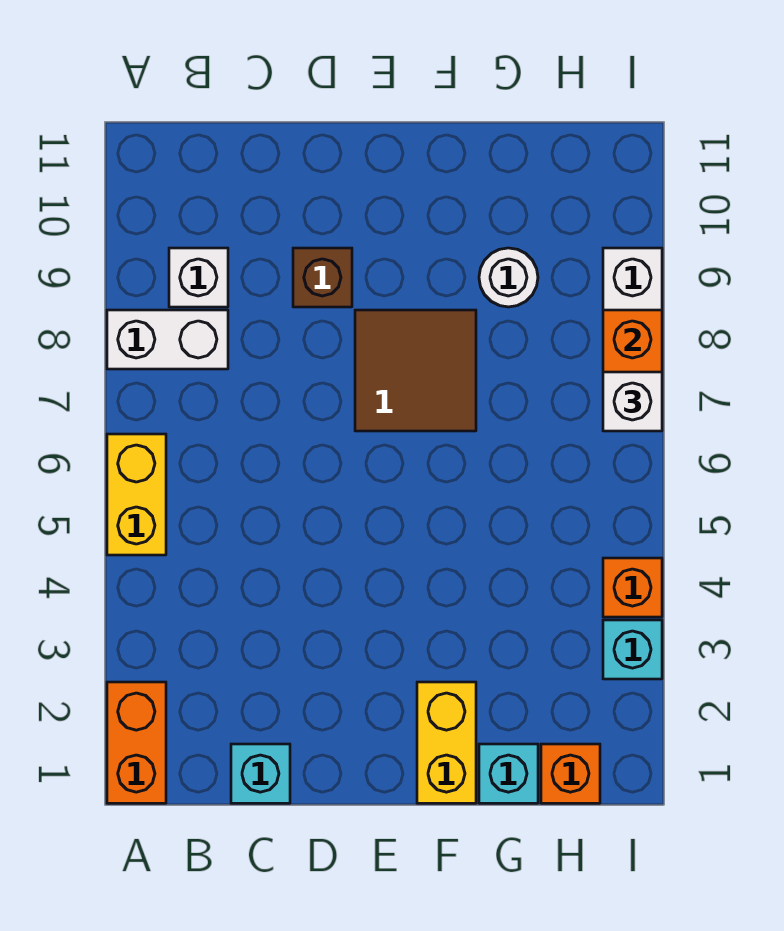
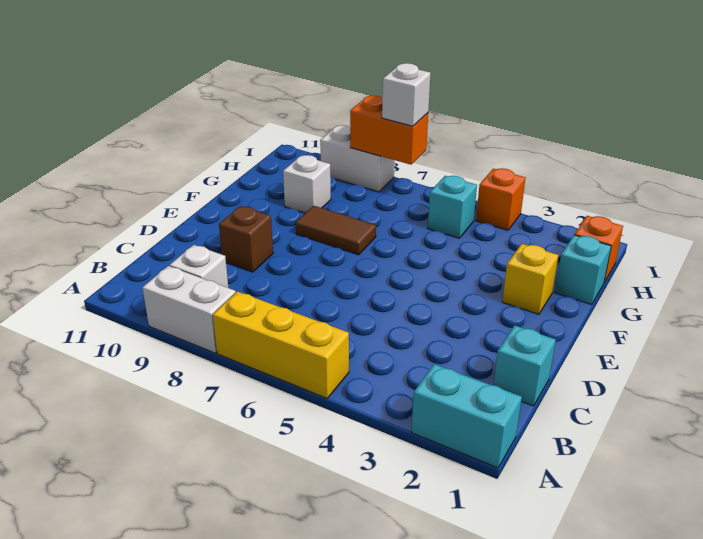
orange 1x2 brick [107,682,166,803] -> cyan 1x2 brick [411,364,522,468]
yellow 1x2 brick [107,434,166,555] -> yellow 1x3 brick [213,291,349,398]
white 1x2 brick [107,310,228,369] -> white 1x2 brick turned to [142,266,236,353]
brown 2x2 tile [355,310,476,431] -> brown 1x2 tile [295,206,376,255]
yellow 1x2 brick [417,682,476,803] -> yellow 1x1 brick [502,244,558,314]
white 1x1 round brick [479,248,538,307] -> white 1x1 brick [283,155,331,213]
cyan 1x1 brick [603,620,662,679] -> cyan 1x1 brick moved to [428,176,477,238]

